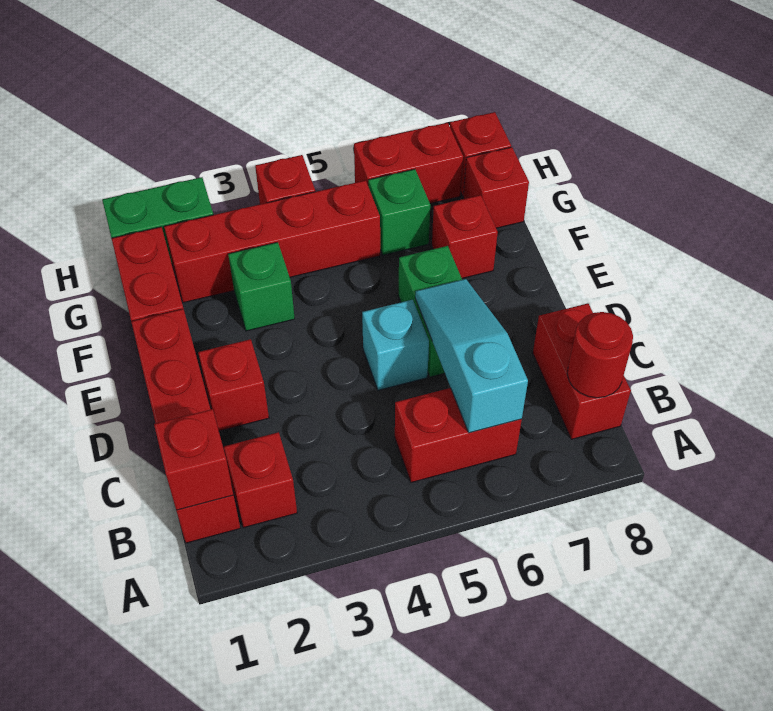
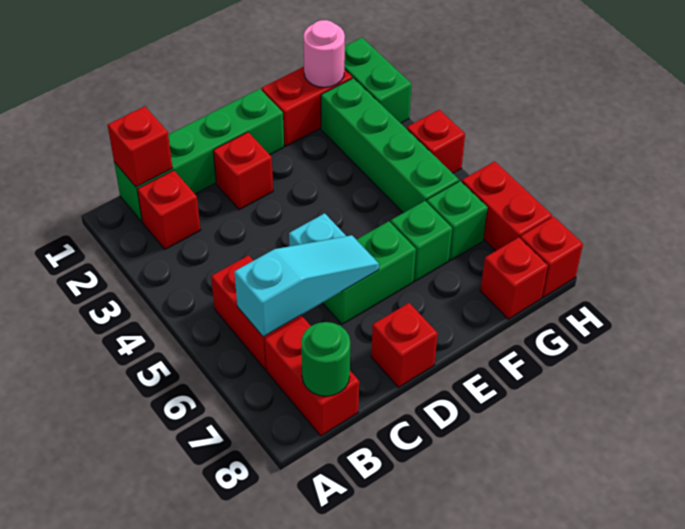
red 1x4 brick [131,309,240,543] -> green 1x4 brick [114,89,284,221]
red 1x2 brick [533,303,631,439] -> red 1x2 brick turned to [265,317,359,436]
red 1x1 round brick [567,312,633,398] -> green 1x1 round brick [301,322,350,396]
green 1x1 brick [228,242,295,331] -> green 1x1 brick moved to [391,201,452,281]
red 1x1 brick [432,195,498,278] -> red 1x1 brick moved to [371,303,438,387]
none -> pink 1x1 round brick [304,20,345,87]
red 1x4 brick [164,180,380,303] -> green 1x4 brick [321,78,459,213]

